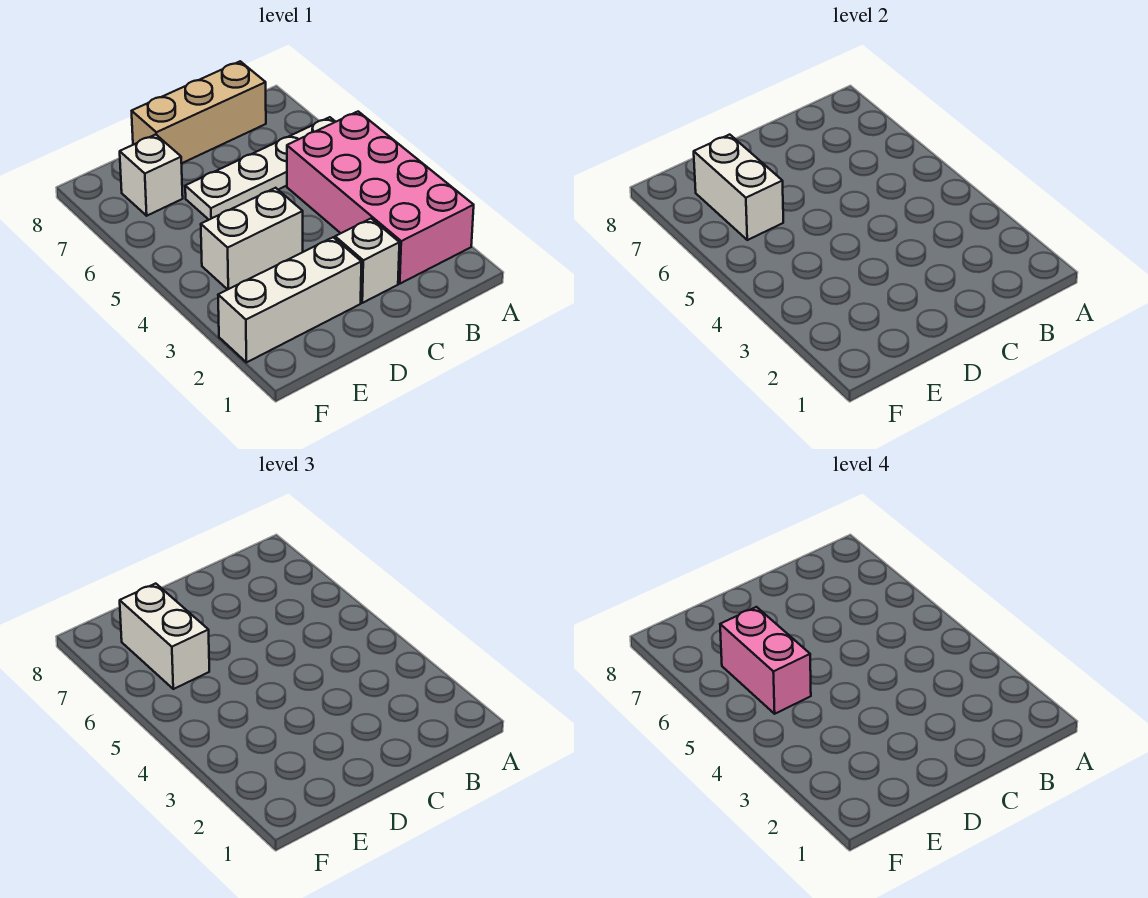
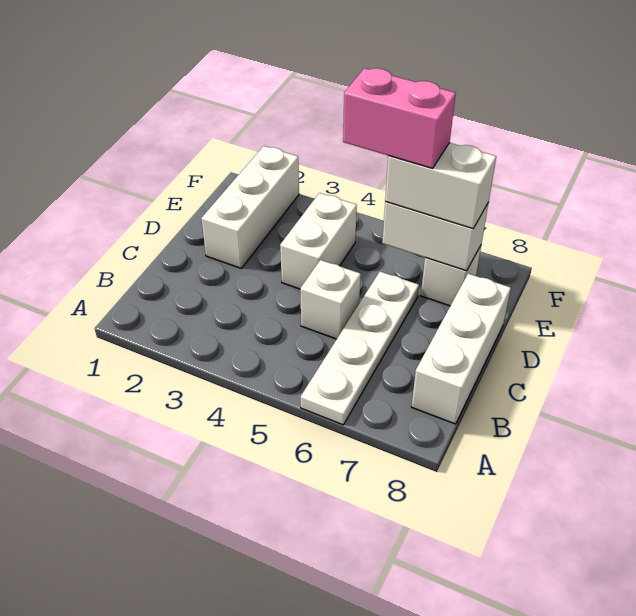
pink 2x4 brick [287,112,474,284] -> none
tan 1x3 brick [132,61,266,163] -> white 1x3 brick [411,274,511,424]
white 1x1 brick [335,219,399,303] -> white 1x1 brick moved to [300,260,361,339]

